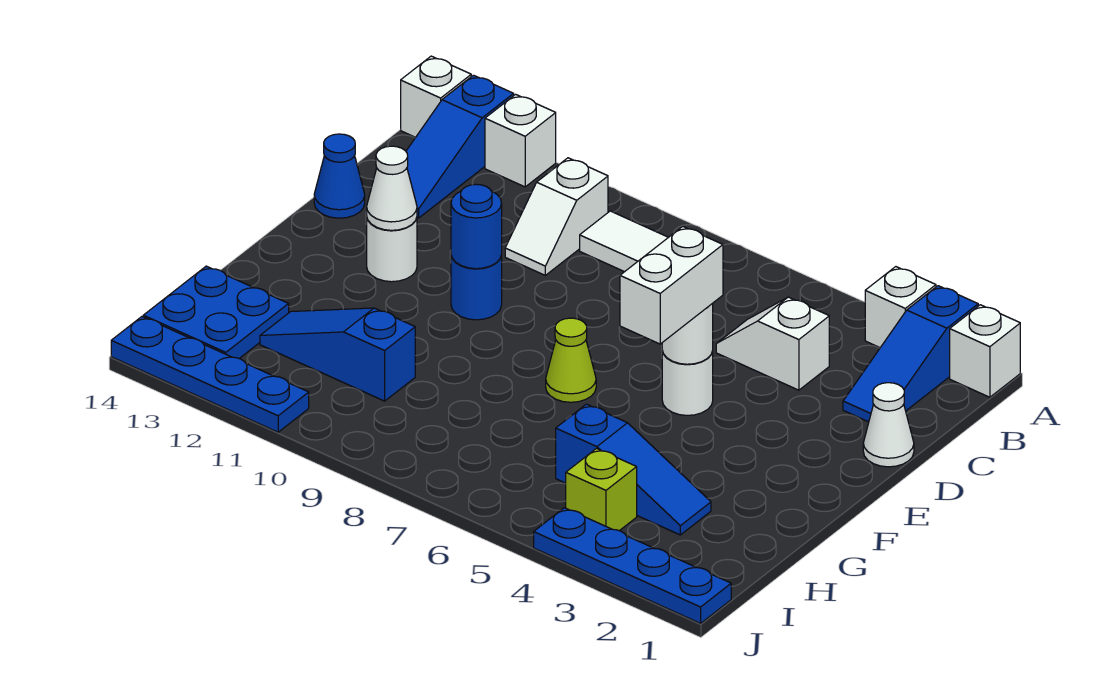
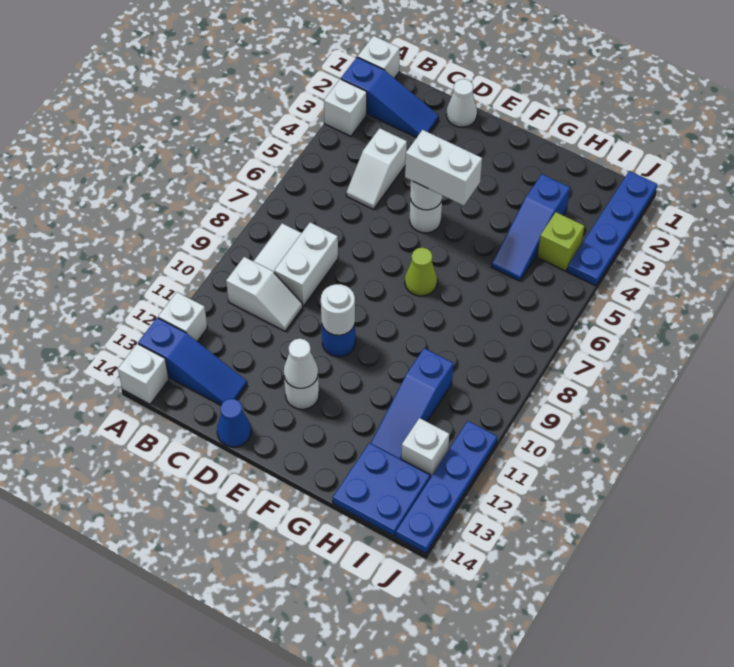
none -> white 1x2 brick [274,222,338,306]
blue 1x1 round brick [451,184,502,269] -> white 1x1 round brick [321,284,355,335]
blue 1x3 slope [556,404,711,535] -> blue 1x3 slope turned to [491,174,570,281]
none -> white 1x1 brick [401,418,449,478]

